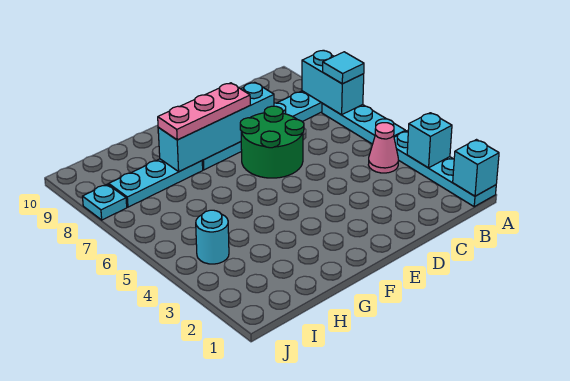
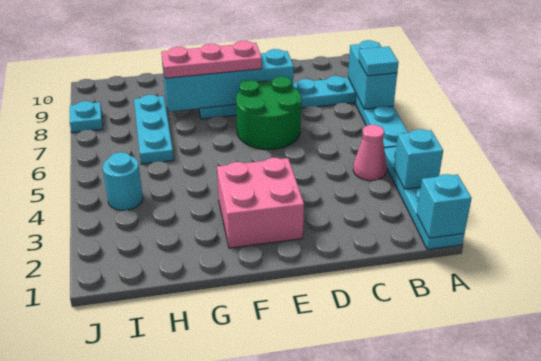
none -> pink 2x2 brick [217,158,304,248]
cyan 1x3 plate [109,159,203,207] -> cyan 1x3 plate turned to [134,95,174,164]

